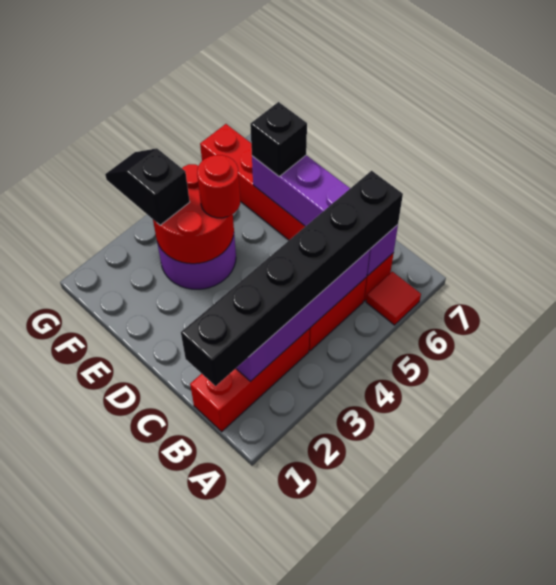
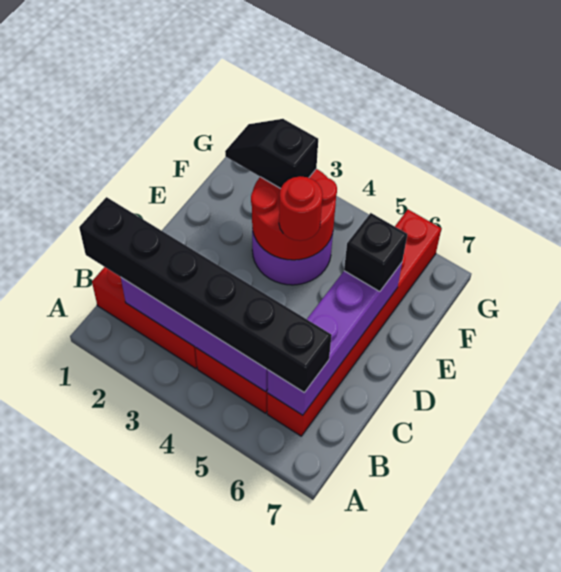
red 1x1 tile [366,272,421,325] -> none
black 1x2 slope [105,148,190,225] -> black 1x2 slope turned to [225,119,318,189]

